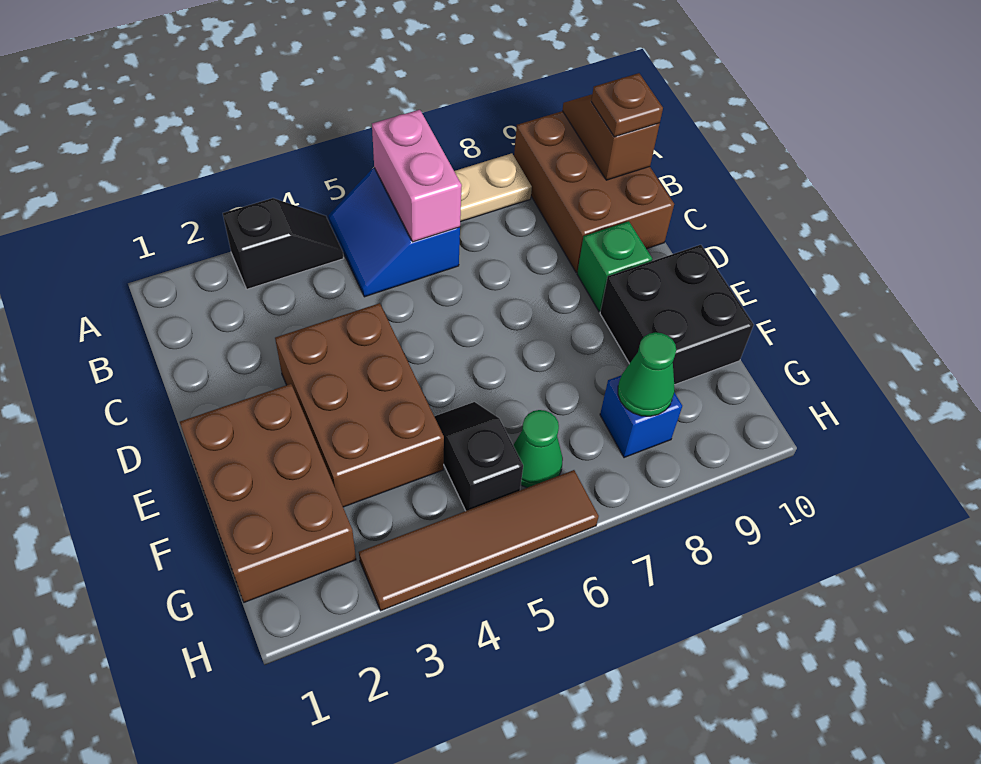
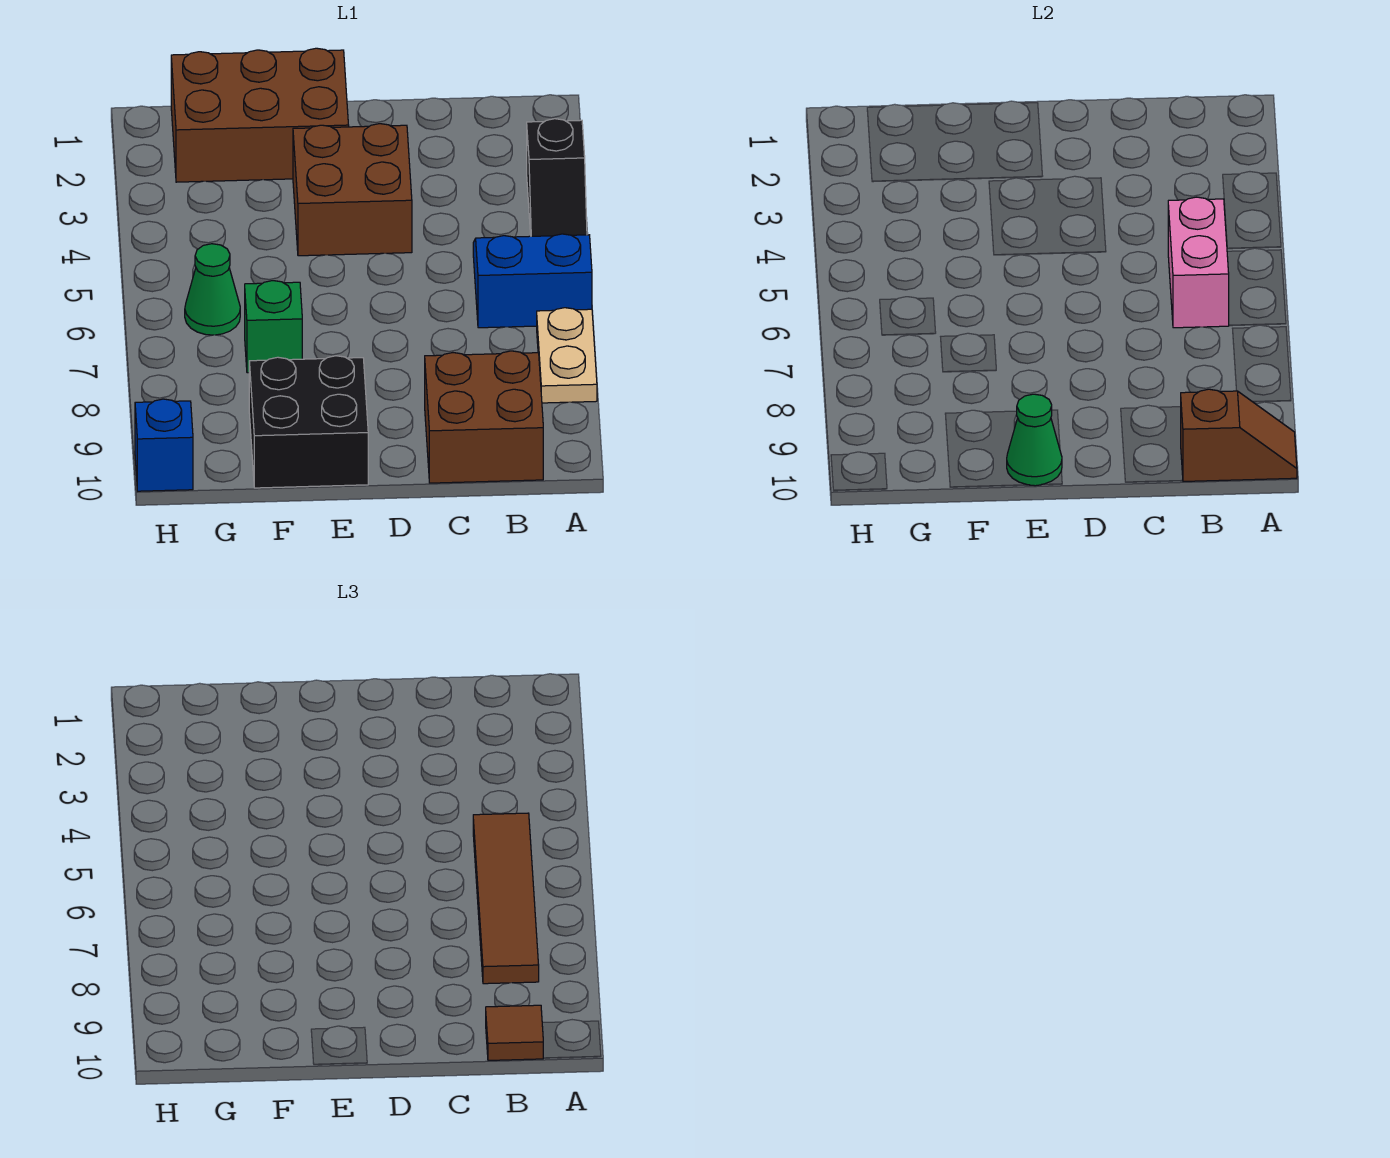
pink 1x2 brick [372,110,462,242] -> pink 1x2 brick turned to [1168,197,1229,328]
brown 2x3 brick [514,111,674,272] -> brown 2x2 brick [425,351,543,483]
brown 1x1 plate [591,73,663,137] -> brown 1x1 tile [486,1005,543,1060]
brown 2x3 brick [275,303,444,507] -> brown 2x2 brick [293,124,412,256]
green 1x1 brick [577,221,652,311] -> green 1x1 brick moved to [245,281,302,373]
black 1x2 slope [434,402,523,511] -> none
blue 1x1 brick [600,376,682,458] -> blue 1x1 brick moved to [135,399,193,491]
green 1x1 cone [618,332,676,416] -> green 1x1 cone moved to [1007,394,1062,486]
brown 1x4 tile [359,470,599,611] -> brown 1x4 tile moved to [473,813,539,984]

